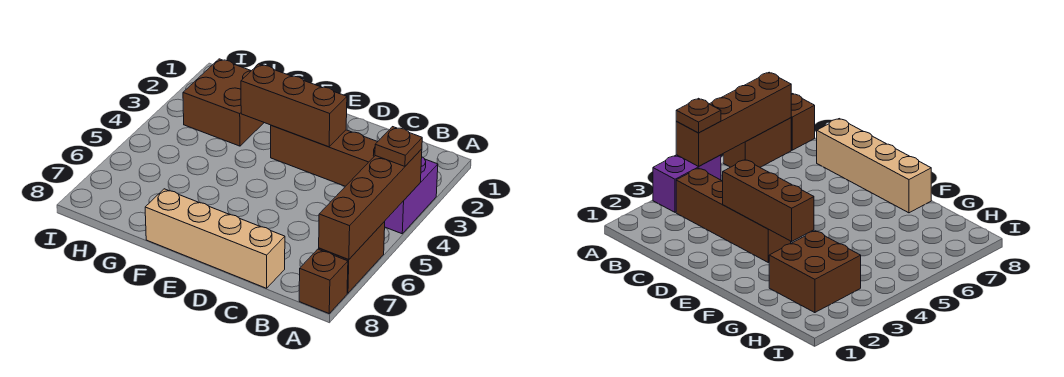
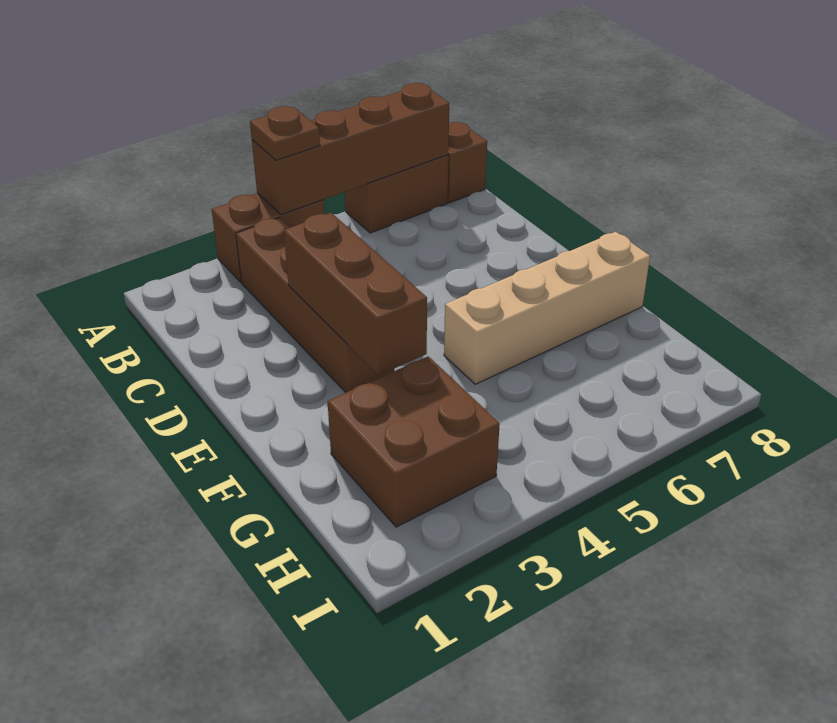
purple 1x2 brick [384,157,438,234] -> brown 1x2 brick [212,193,324,282]
tan 1x4 brick [145,189,285,288] -> tan 1x4 brick turned to [444,232,650,384]

